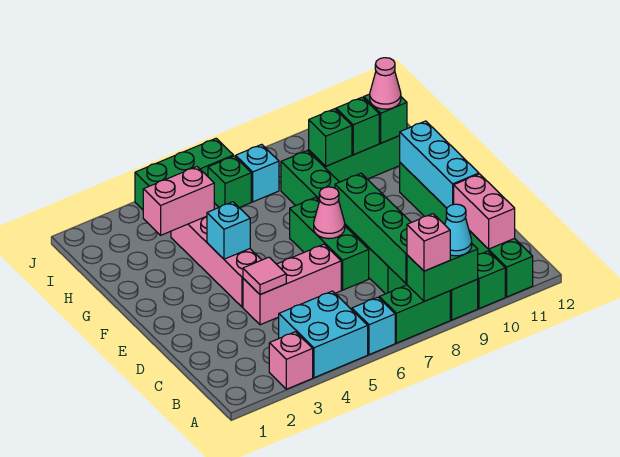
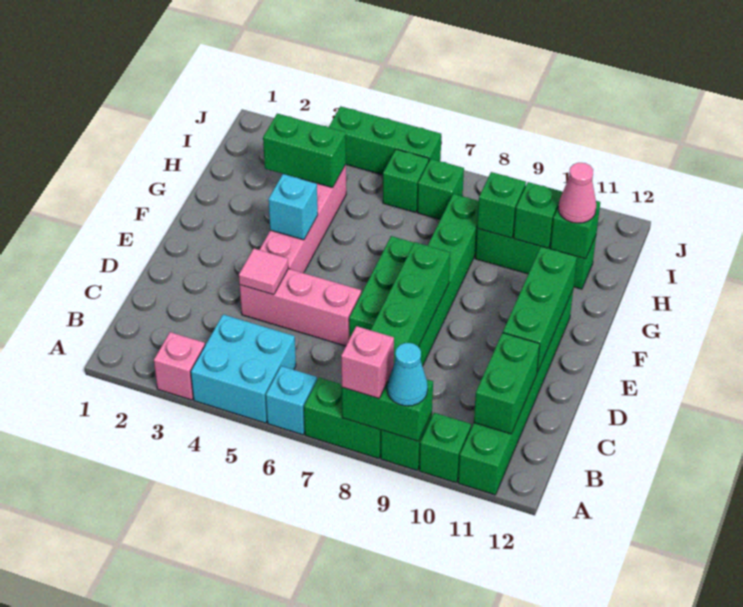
pink 1x2 brick [454,174,515,249] -> green 1x2 brick [474,333,540,434]
cyan 1x3 brick [399,121,479,208] -> green 1x3 brick [503,247,577,372]
pink 1x1 cone [314,187,345,239] -> none
pink 1x2 brick [143,167,214,235] -> green 1x2 brick [263,114,346,188]
cyan 1x1 brick [236,144,279,202] -> green 1x1 brick [417,159,464,219]

